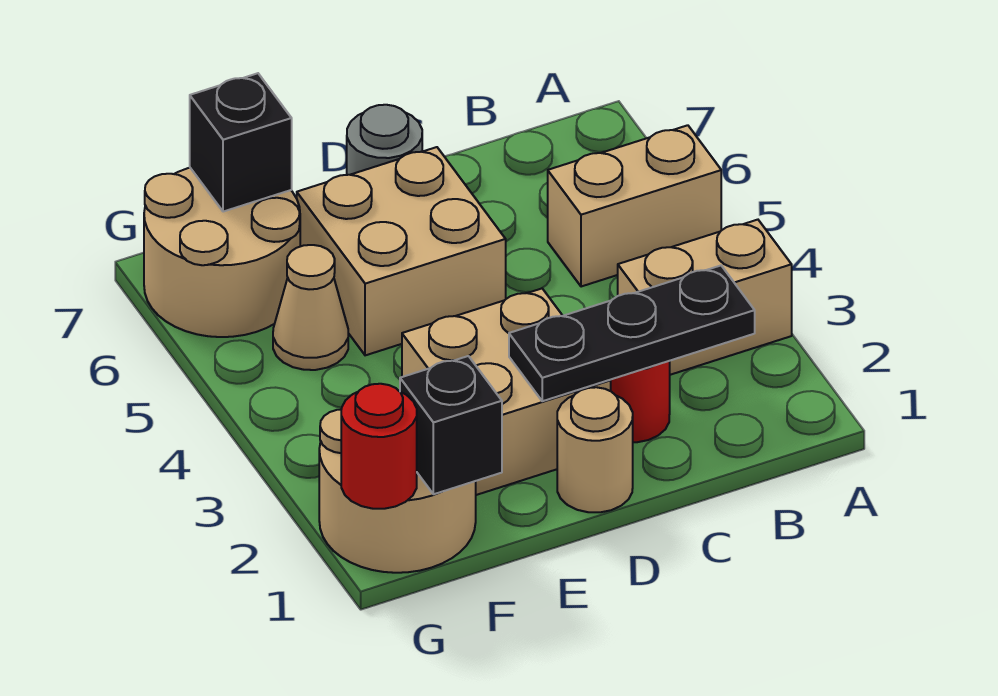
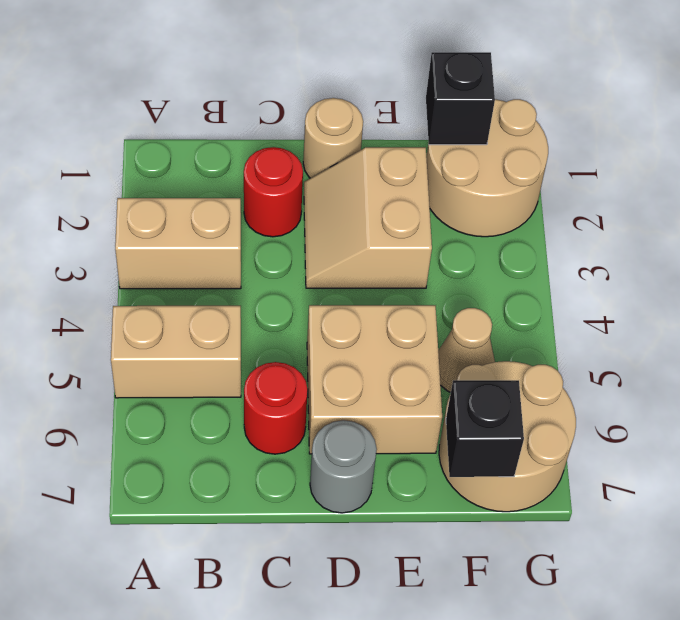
black 1x3 plate [509,266,755,401] -> none
tan 2x2 brick [402,288,611,495] -> tan 2x2 slope [304,147,432,288]
red 1x1 round brick [341,384,417,509] -> red 1x1 round brick moved to [244,362,308,454]

